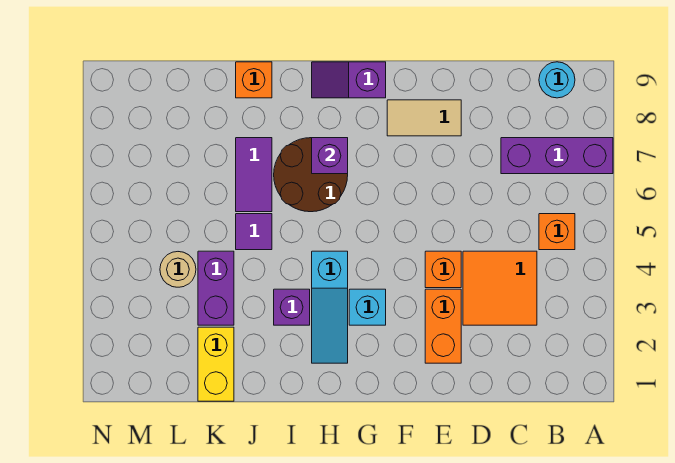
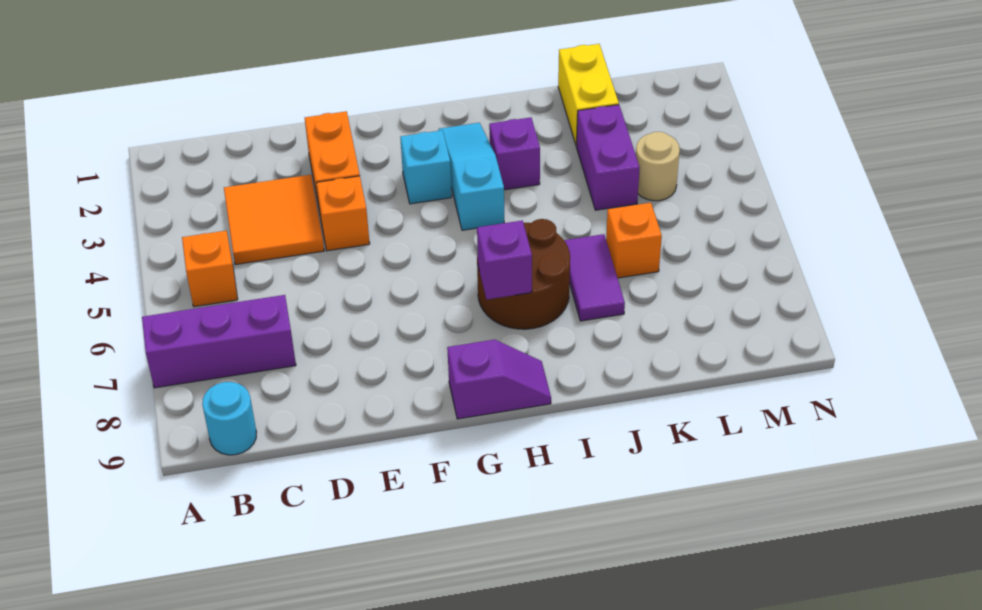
tan 1x2 tile [387,100,461,136] -> none
purple 1x1 tile [236,214,272,250] -> none
orange 1x1 brick [236,62,272,98] -> orange 1x1 brick moved to [606,203,662,278]

